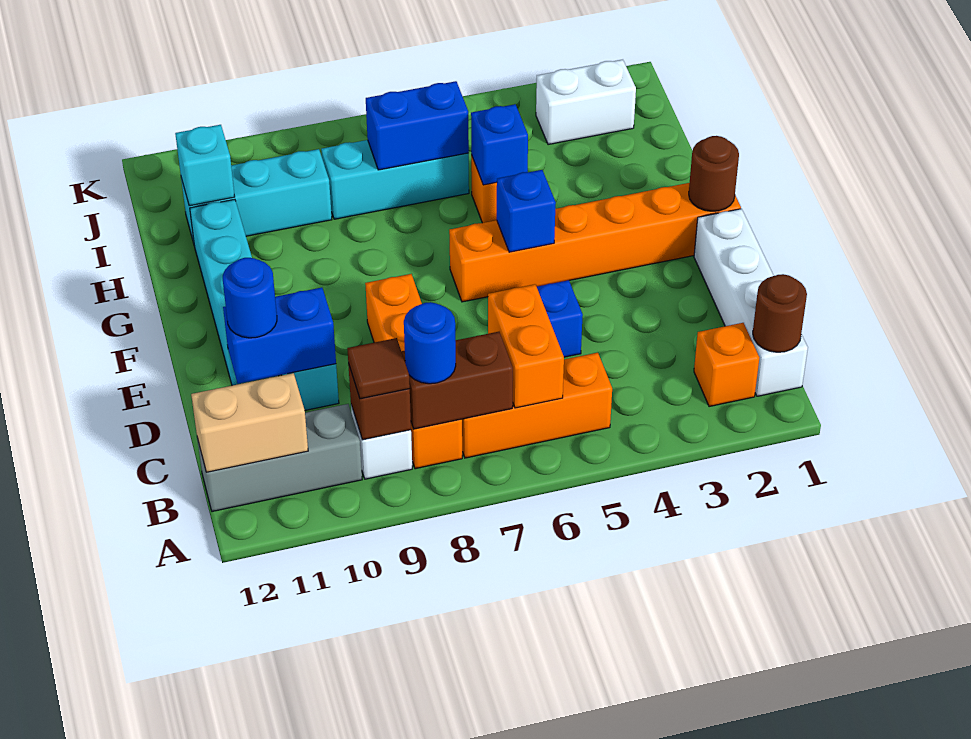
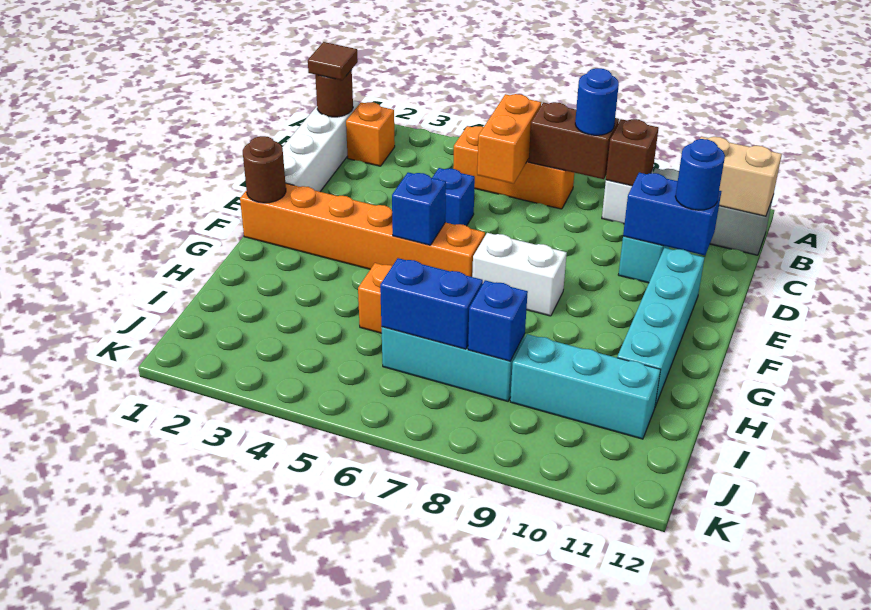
orange 1x4 brick [365,274,462,469] -> none
brown 1x1 tile [347,338,410,399] -> brown 1x1 tile moved to [308,42,358,80]
blue 1x1 brick [471,104,528,185] -> blue 1x1 brick moved to [468,280,528,361]
cyan 1x1 brick [175,125,235,206] -> none
white 1x2 brick [536,60,636,145] -> white 1x2 brick moved to [472,233,567,316]

